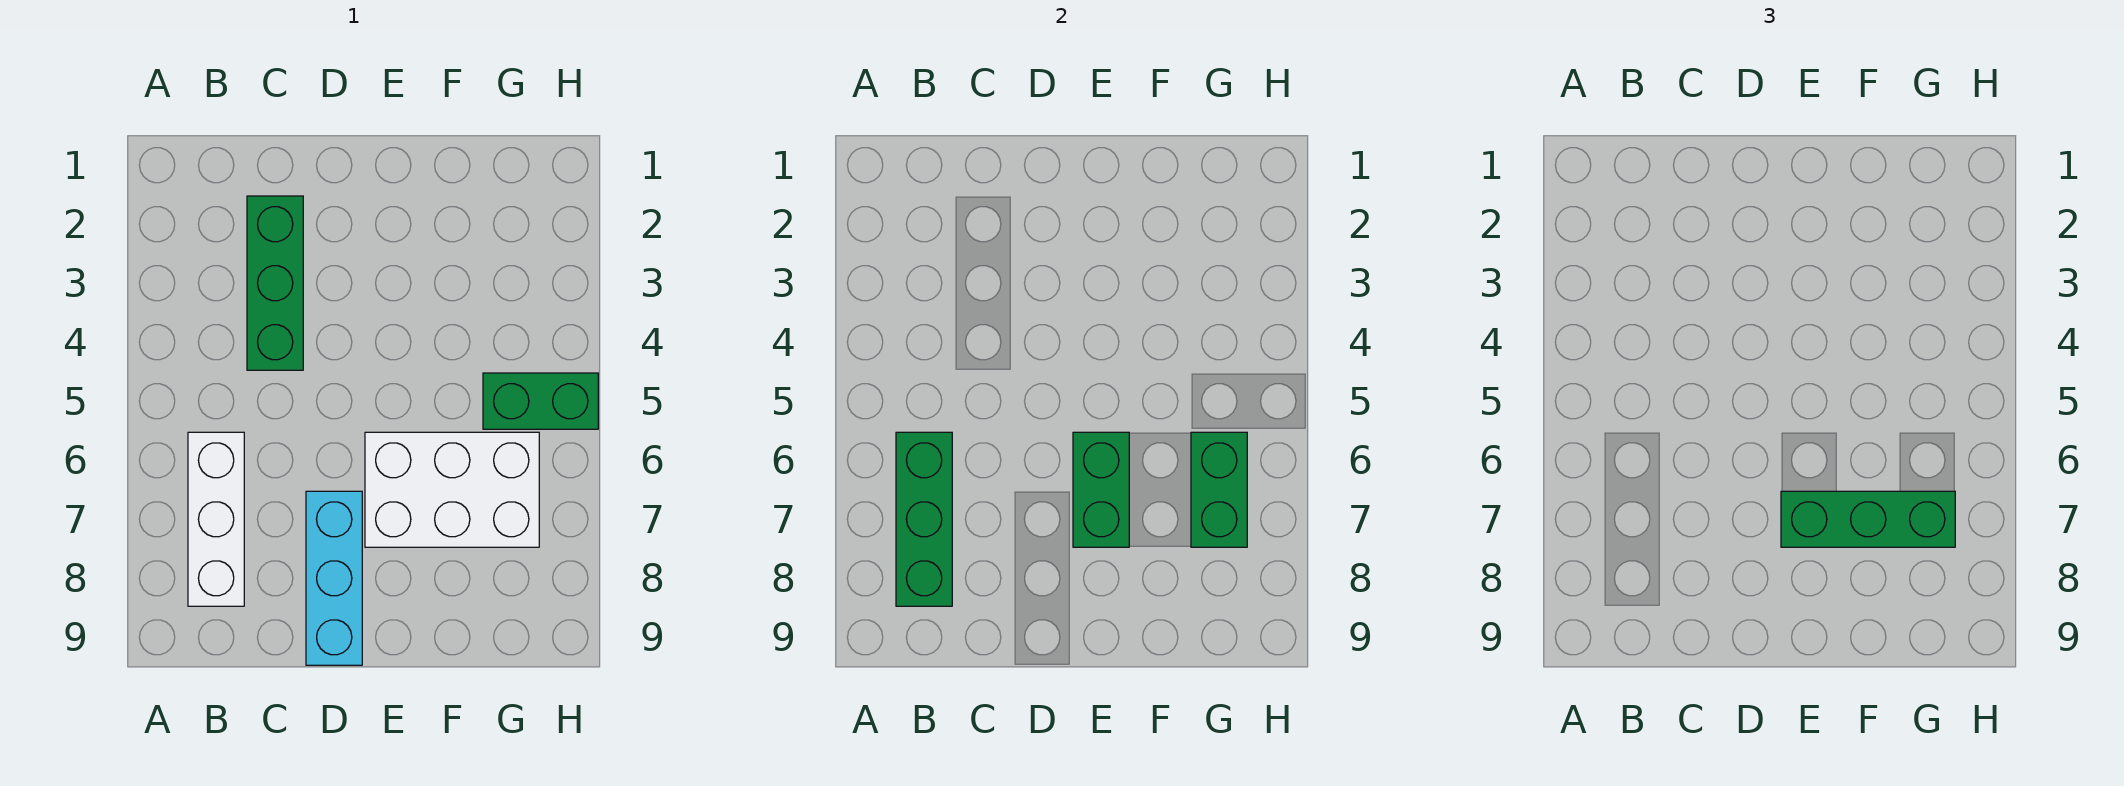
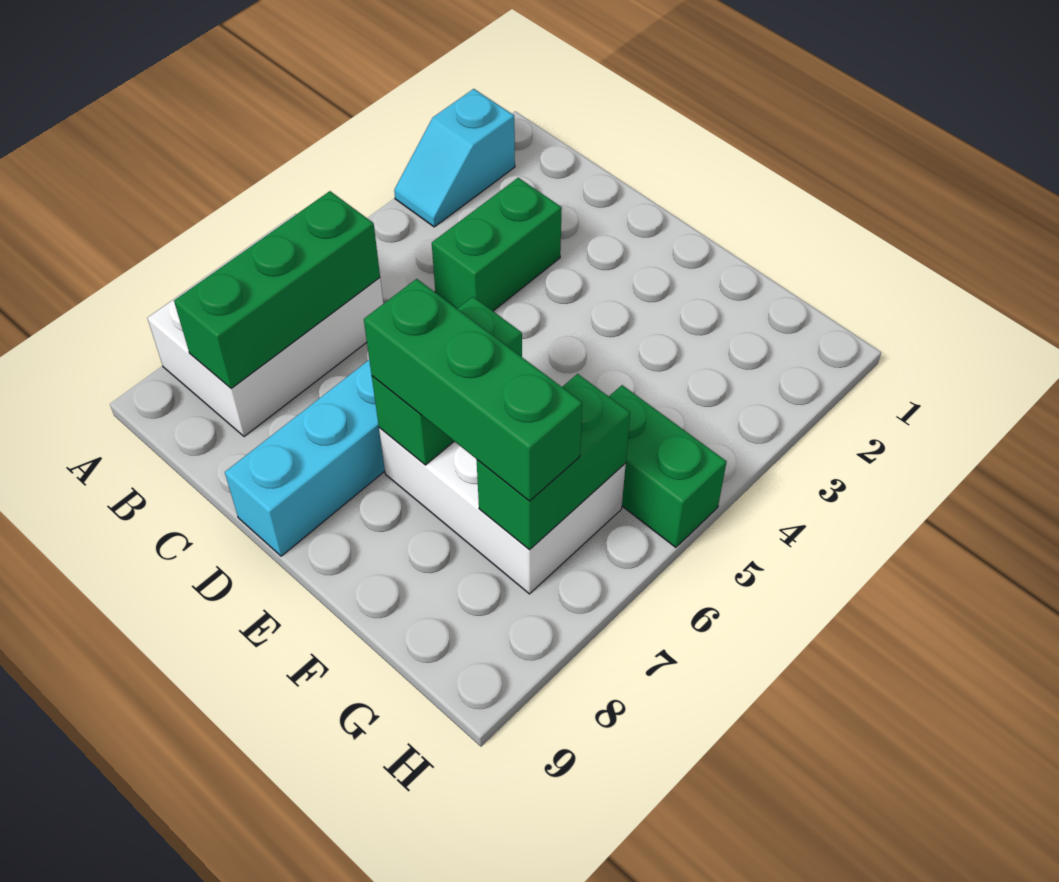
none -> cyan 1x2 slope [394,89,515,227]
white 1x3 brick [188,432,244,606] -> white 2x3 brick [147,214,383,437]
green 1x3 brick [247,196,303,370] -> green 1x2 brick [432,178,562,311]

